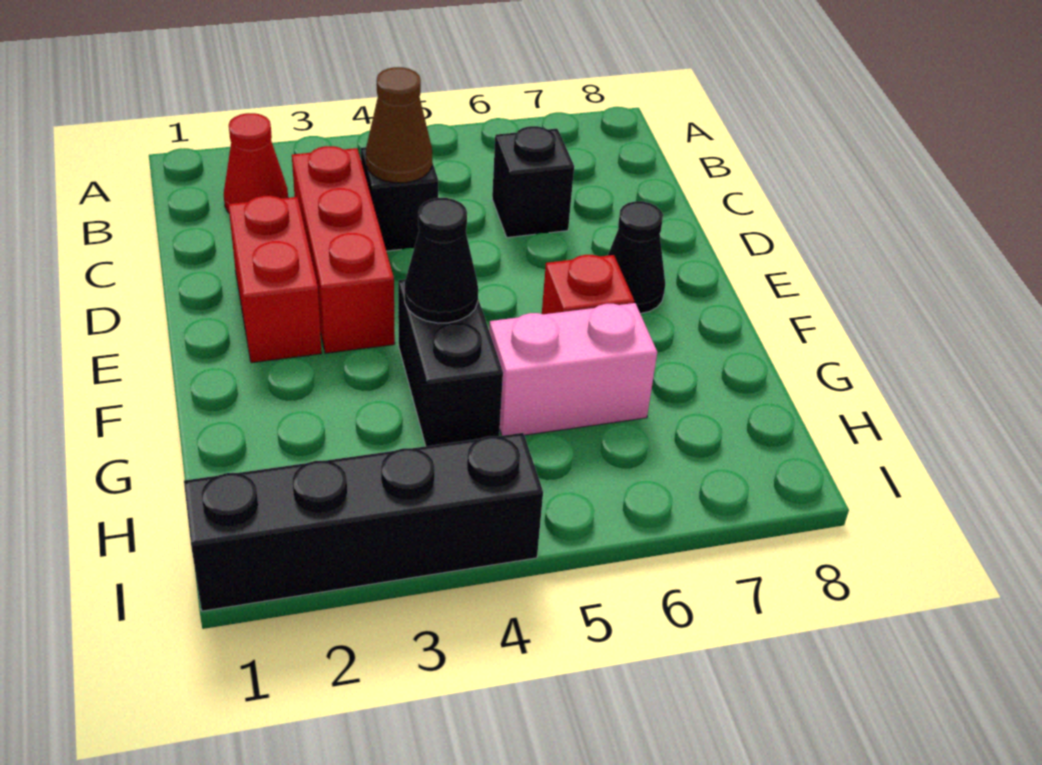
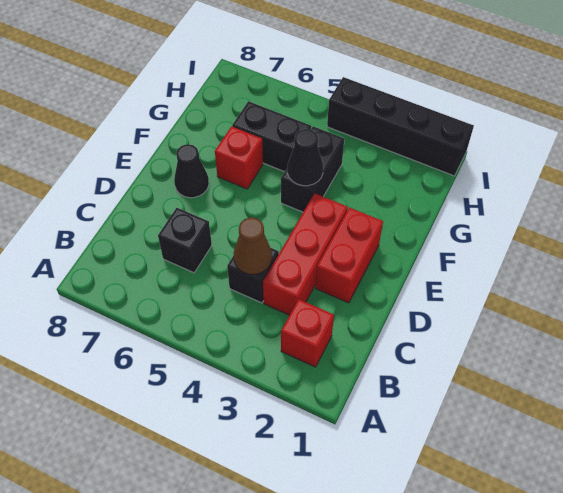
red 1x1 cone [224,113,288,213] -> red 1x1 brick [281,299,334,367]
pink 1x2 brick [489,303,657,436] -> black 1x2 brick [232,101,311,172]

